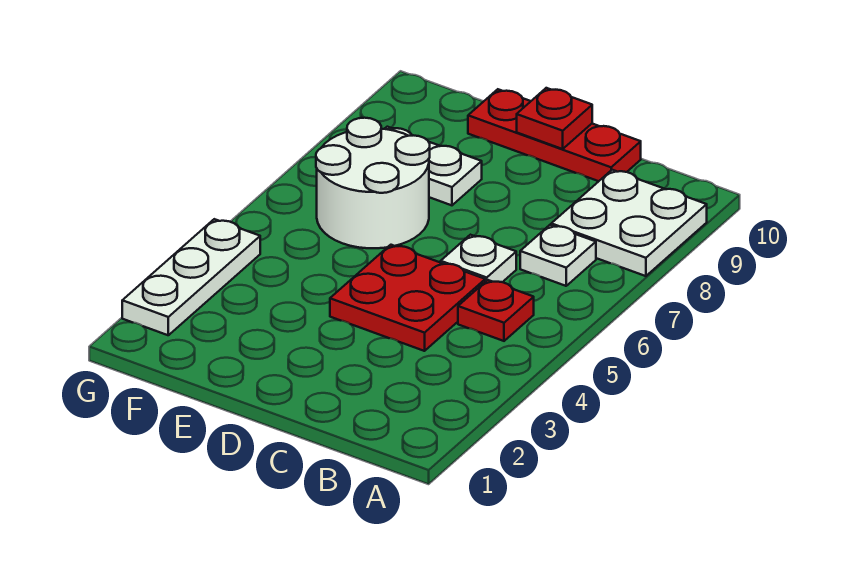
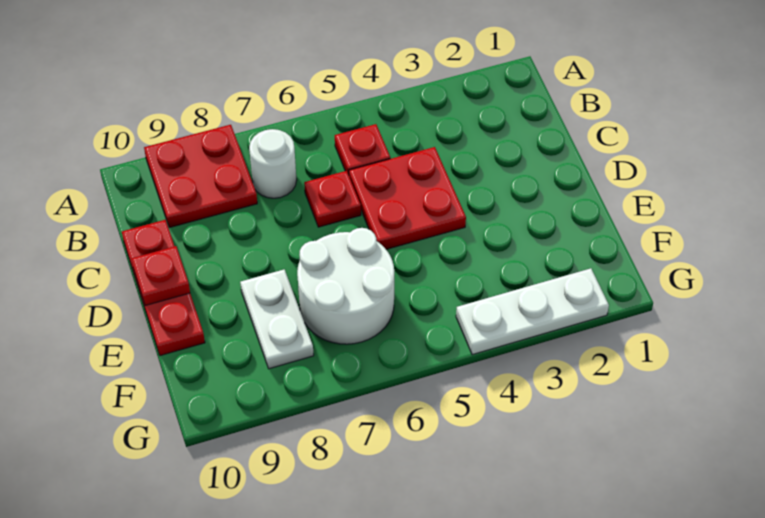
white 2x2 plate [551,170,707,276] -> red 2x2 plate [144,125,257,228]
white 1x1 plate [520,225,596,286] -> white 1x1 round brick [249,129,297,198]
white 1x1 plate [441,235,516,282] -> red 1x1 plate [304,171,361,227]

